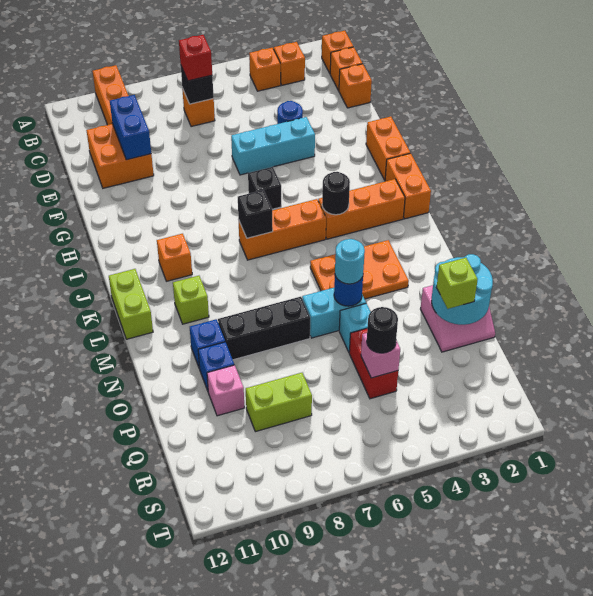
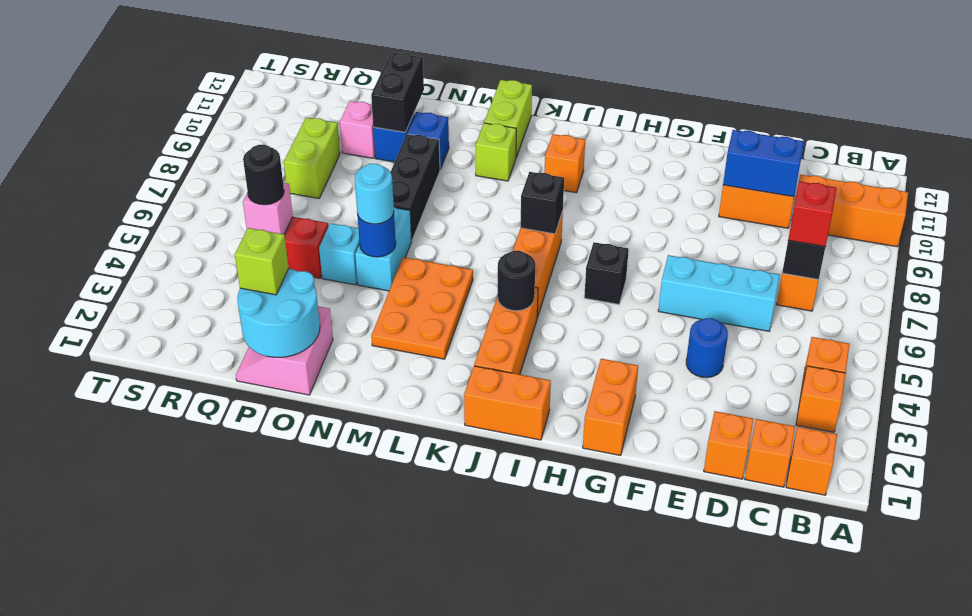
cyan 1x3 brick [231,117,315,175] -> cyan 1x3 brick turned to [658,255,780,331]
orange 1x2 brick [366,117,410,180] -> orange 1x2 brick turned to [583,359,638,455]
lime 1x2 brick [109,269,153,339] -> lime 1x2 brick turned to [484,80,532,157]
none -> black 1x2 brick [371,52,424,132]

